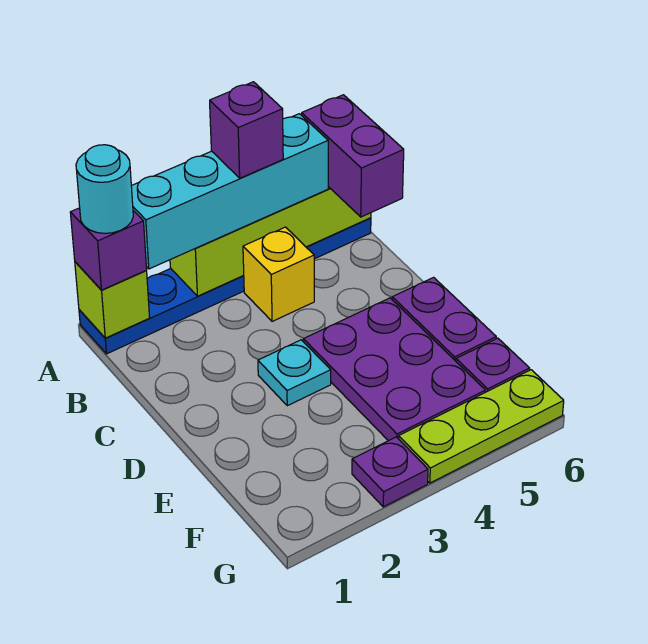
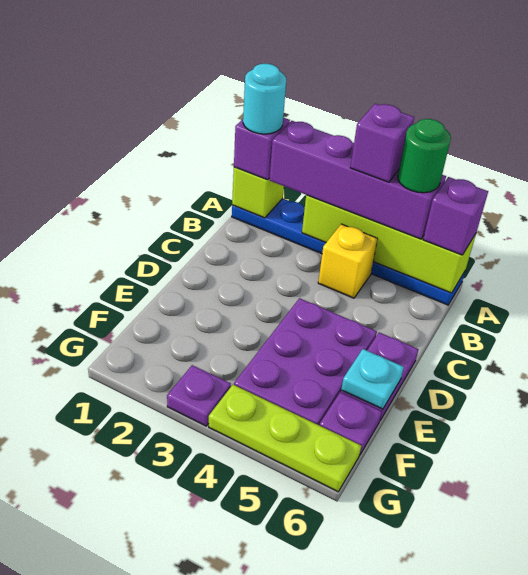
cyan 1x4 brick [131,114,328,269] -> purple 1x4 brick [270,121,446,239]
none -> green 1x1 round brick [398,119,451,193]
purple 1x2 brick [302,95,404,217] -> purple 1x1 brick [423,177,488,255]
cyan 1x1 plate [258,340,331,406] -> cyan 1x1 plate moved to [341,349,404,409]

